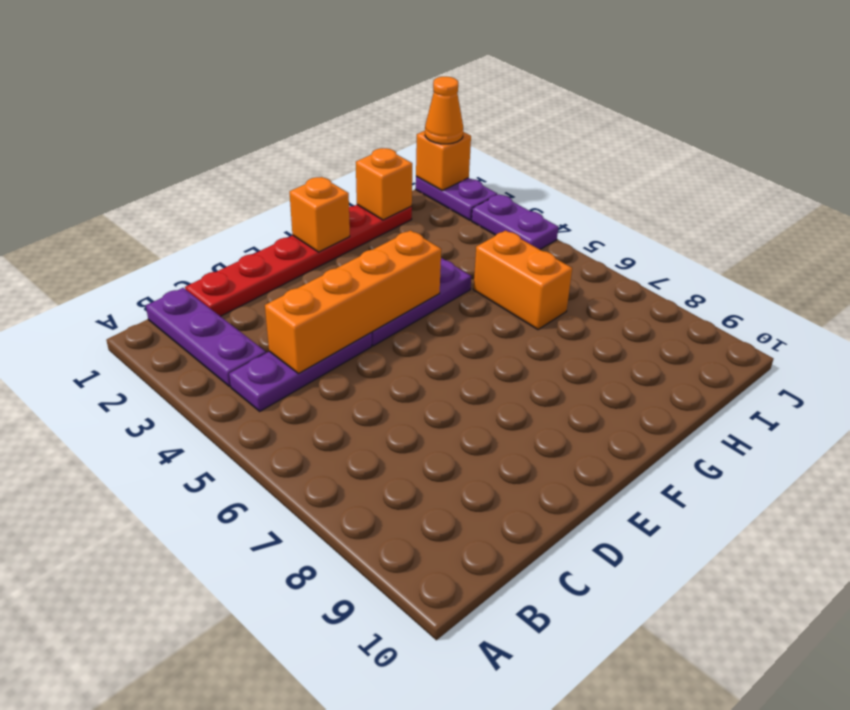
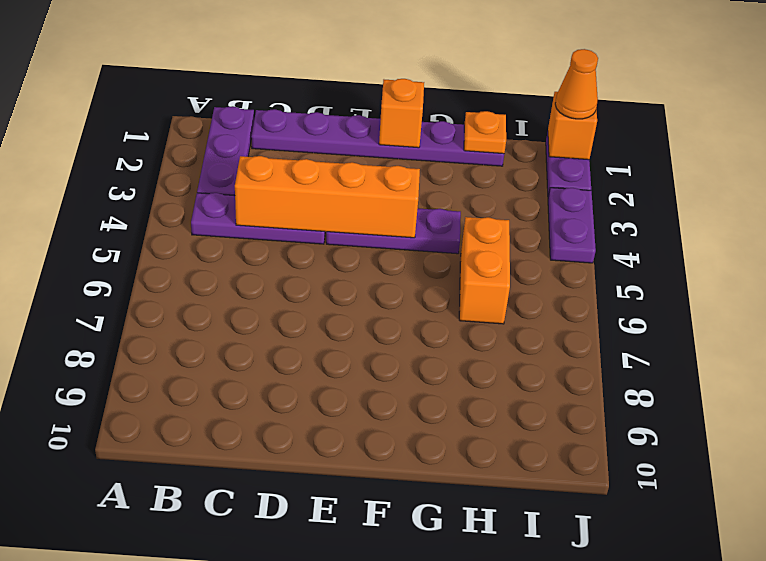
red 1x6 plate [185,205,412,316] -> purple 1x6 plate [251,109,504,166]
orange 1x1 brick [356,148,412,220] -> orange 1x1 plate [464,111,506,154]

